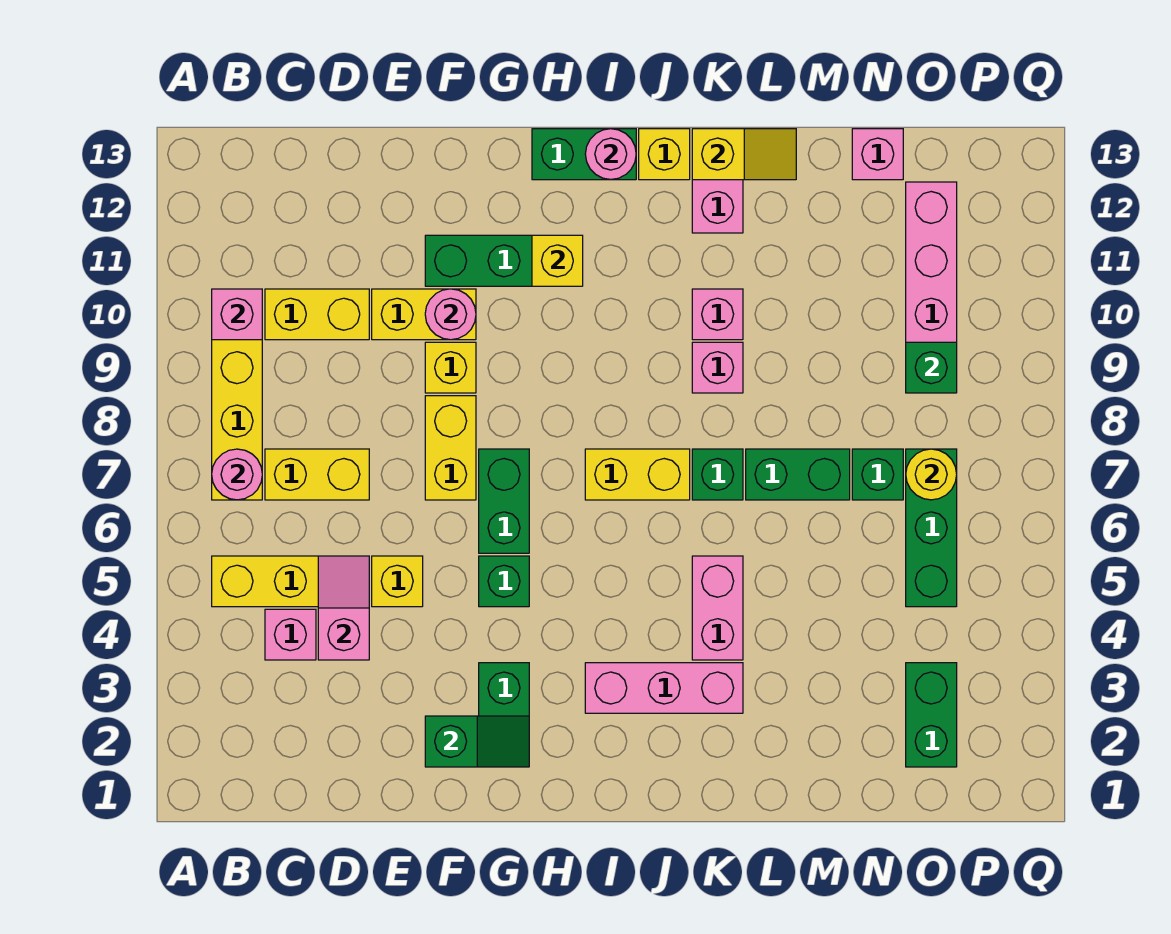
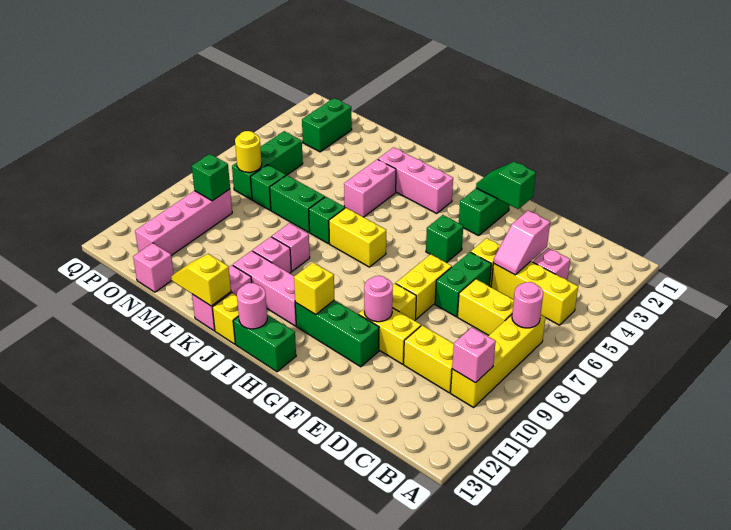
green 1x2 brick [479,449,529,553] -> green 1x2 brick moved to [435,252,491,317]
none -> pink 1x3 brick [233,251,296,326]

